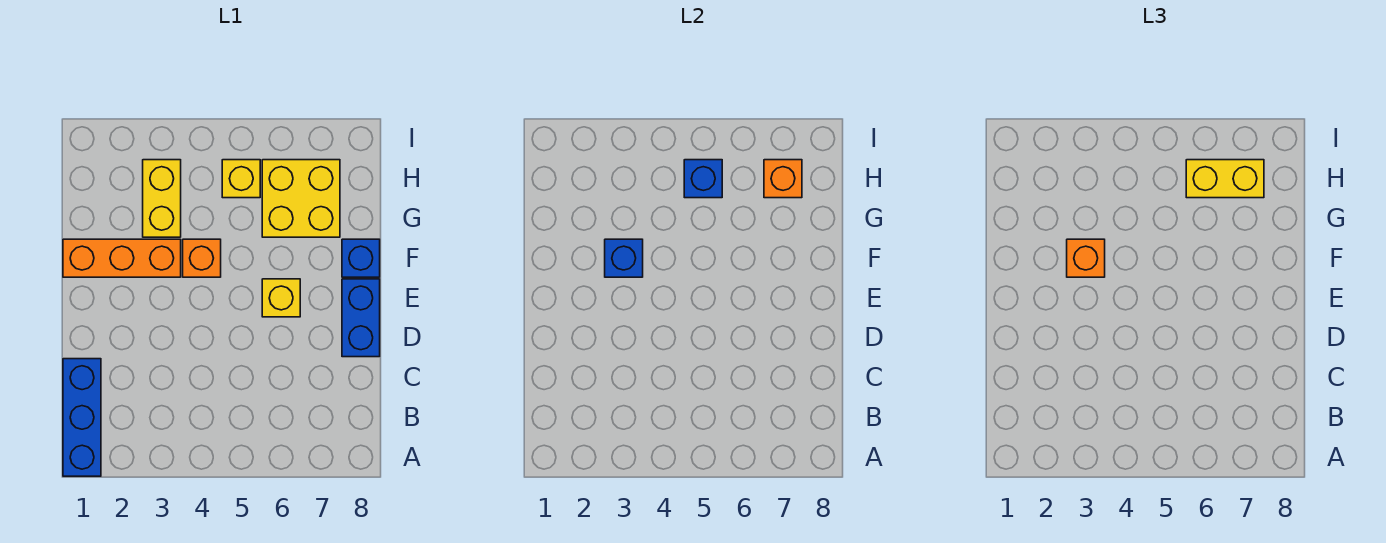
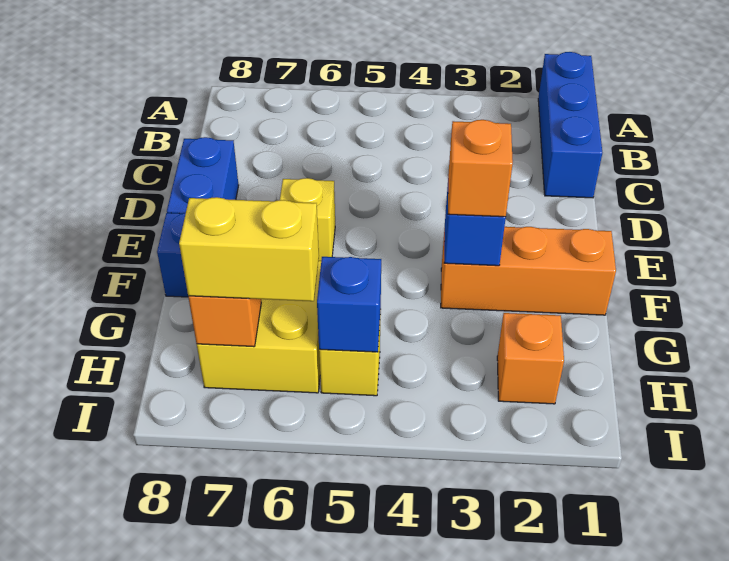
orange 1x1 brick [183,239,221,277] -> orange 1x1 brick moved to [497,313,564,404]
yellow 1x2 brick [143,160,181,237] -> none

